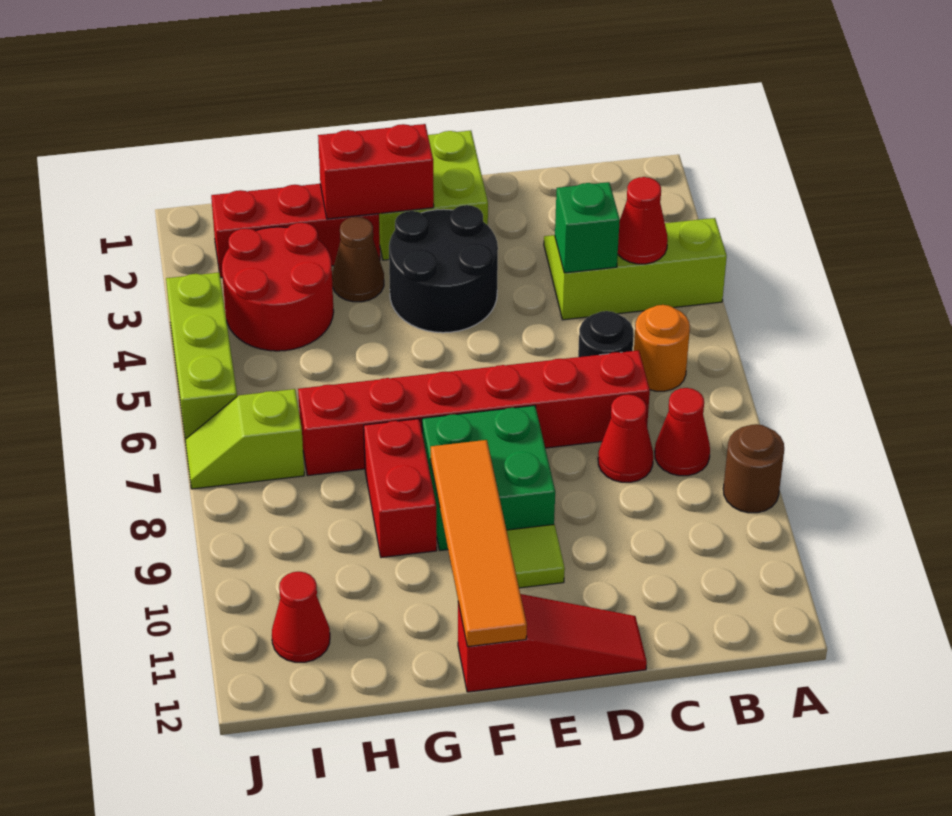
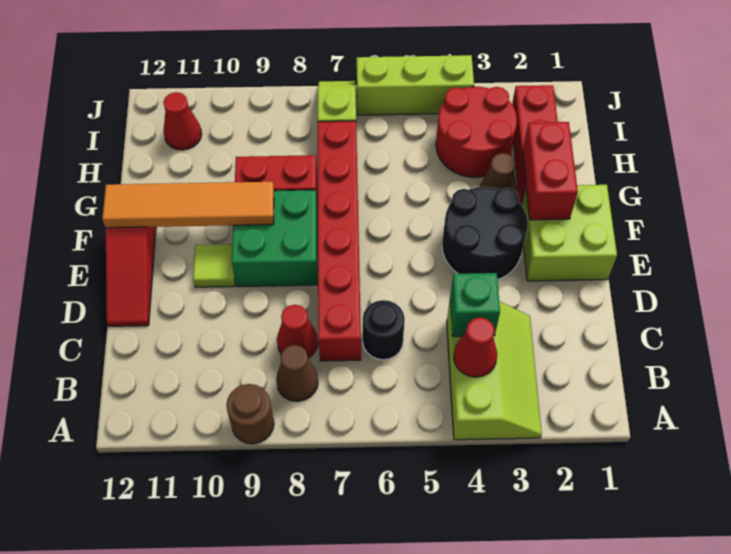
orange 1x1 round brick [634,305,690,391] -> none
red 1x1 cone [655,388,710,476] -> brown 1x1 cone [276,345,318,401]

